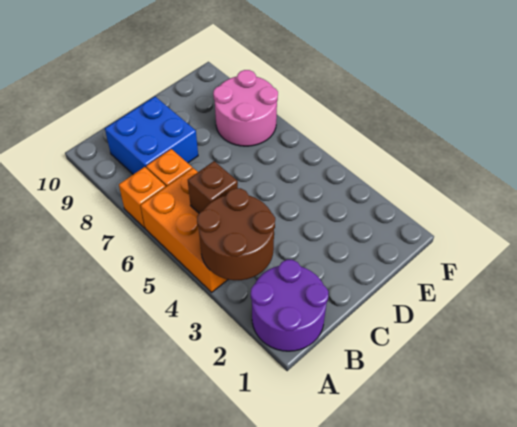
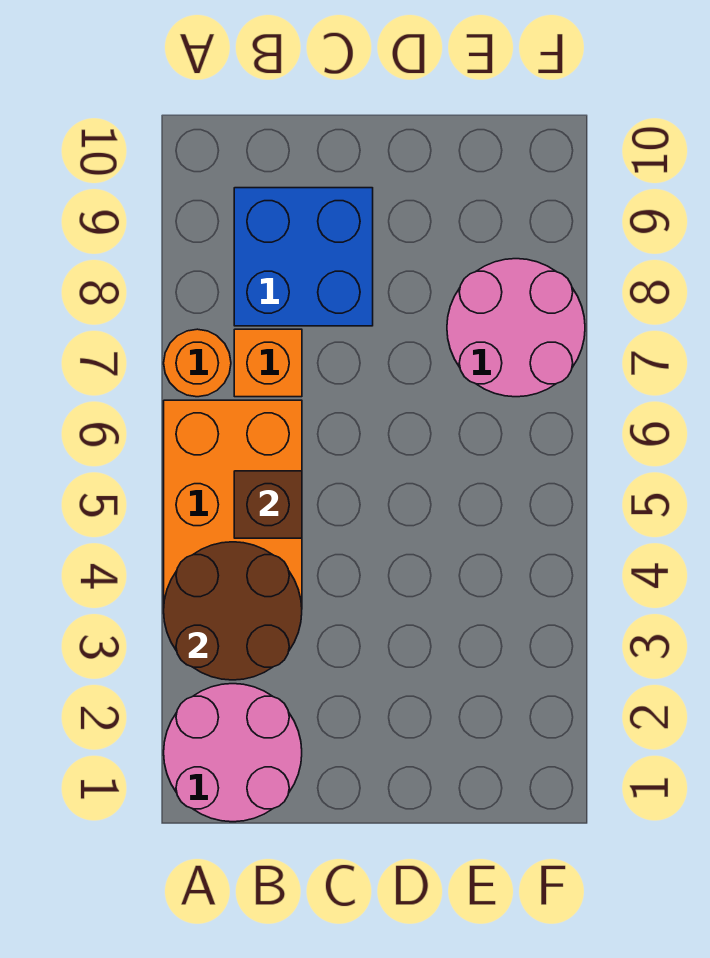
purple 2x2 round brick [251,260,328,351] -> pink 2x2 round brick [164,684,302,822]
orange 1x1 brick [119,167,166,228] -> orange 1x1 round brick [164,329,231,397]

